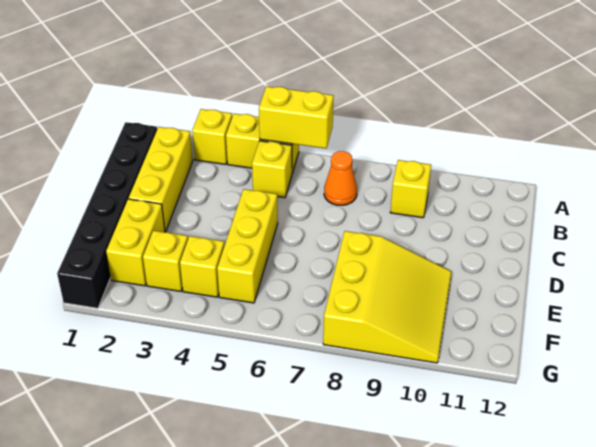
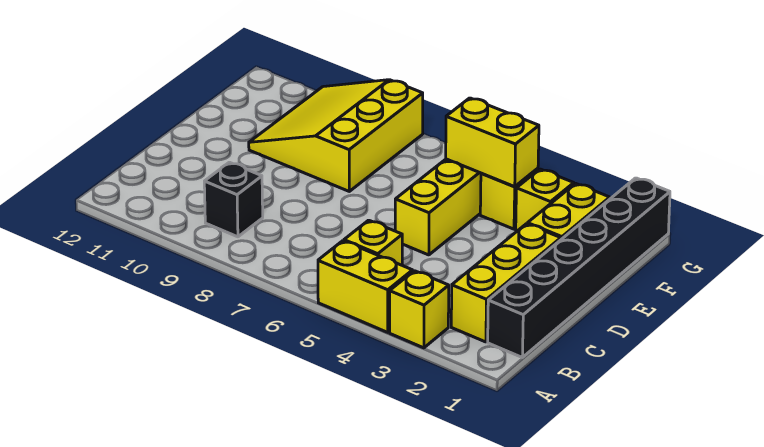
yellow 1x2 brick [259,86,334,148] -> yellow 1x2 brick moved to [446,98,539,187]
orange 1x1 cone [324,151,357,205] -> none
yellow 1x1 brick [390,160,431,218] -> black 1x1 brick [204,162,263,237]

